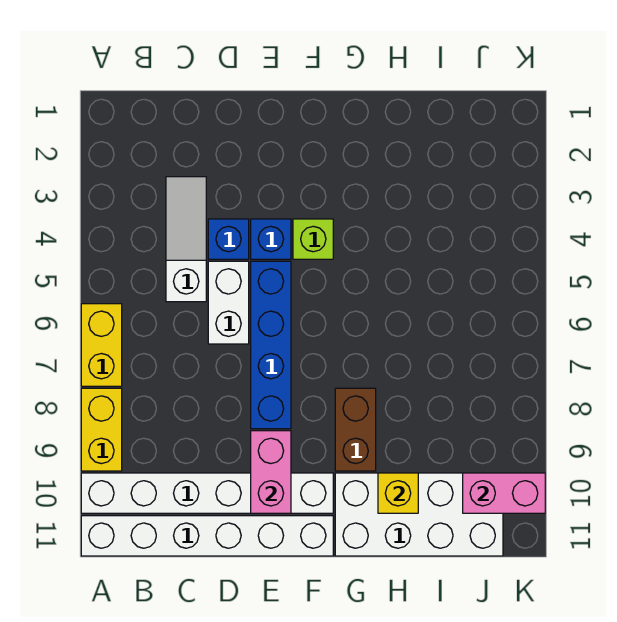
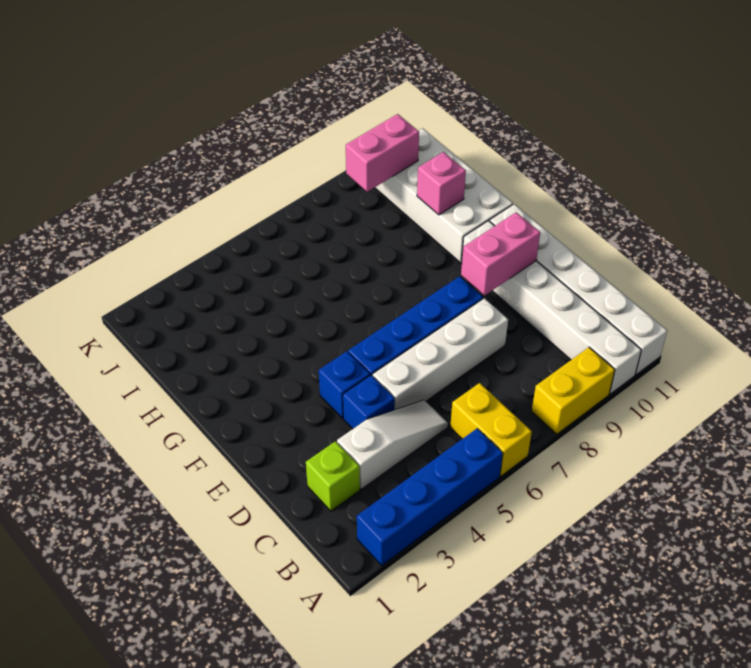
none -> blue 1x4 brick [357,428,503,566]
yellow 1x2 brick [81,304,122,386] -> yellow 1x2 brick turned to [450,383,532,476]
white 1x3 slope [166,177,206,302] -> white 1x3 slope turned to [337,400,448,489]
white 1x2 brick [208,261,249,344] -> white 1x4 brick [373,298,508,410]
lime 1x1 brick [293,219,333,259] -> lime 1x1 brick moved to [306,441,360,511]
brown 1x2 brick [335,388,376,471] -> none
yellow 1x1 brick [378,473,418,513] -> pink 1x1 brick [417,152,466,215]
pink 1x2 brick [463,473,545,513] -> pink 1x2 brick turned to [346,114,419,192]

